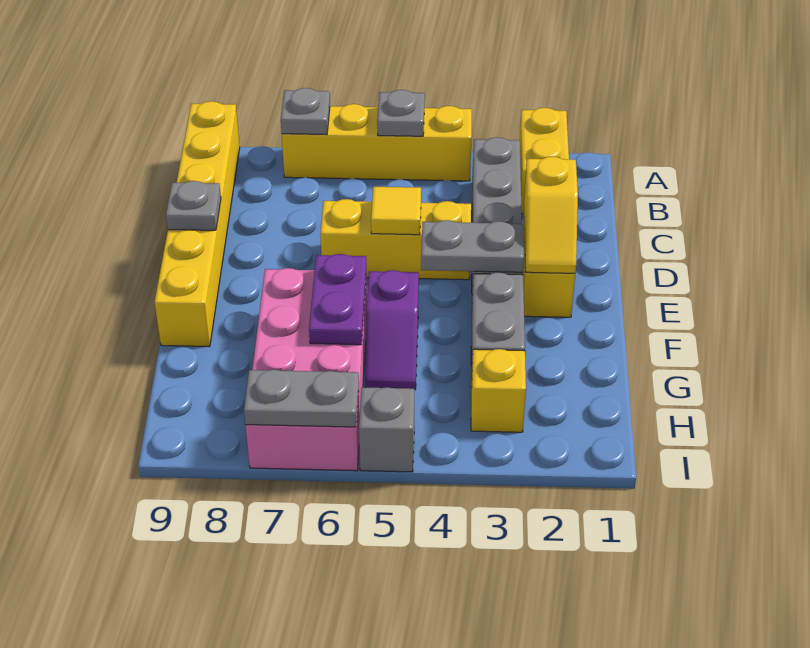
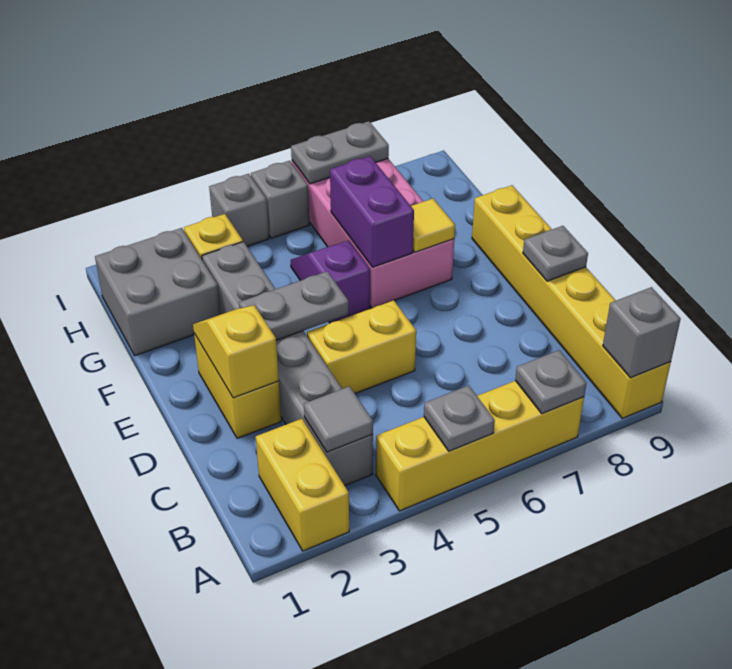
none -> grey 1x1 brick [603,287,681,378]
none -> grey 1x1 tile [304,386,373,452]
yellow 1x3 brick [320,199,471,280] -> yellow 1x2 brick [307,300,416,393]
yellow 1x1 tile [371,187,421,235] -> yellow 1x1 tile moved to [411,199,455,252]
purple 1x2 plate [309,254,366,345] -> purple 1x2 brick [330,156,414,267]
none -> grey 2x2 brick [95,228,221,356]
none -> grey 1x1 brick [209,174,269,246]

